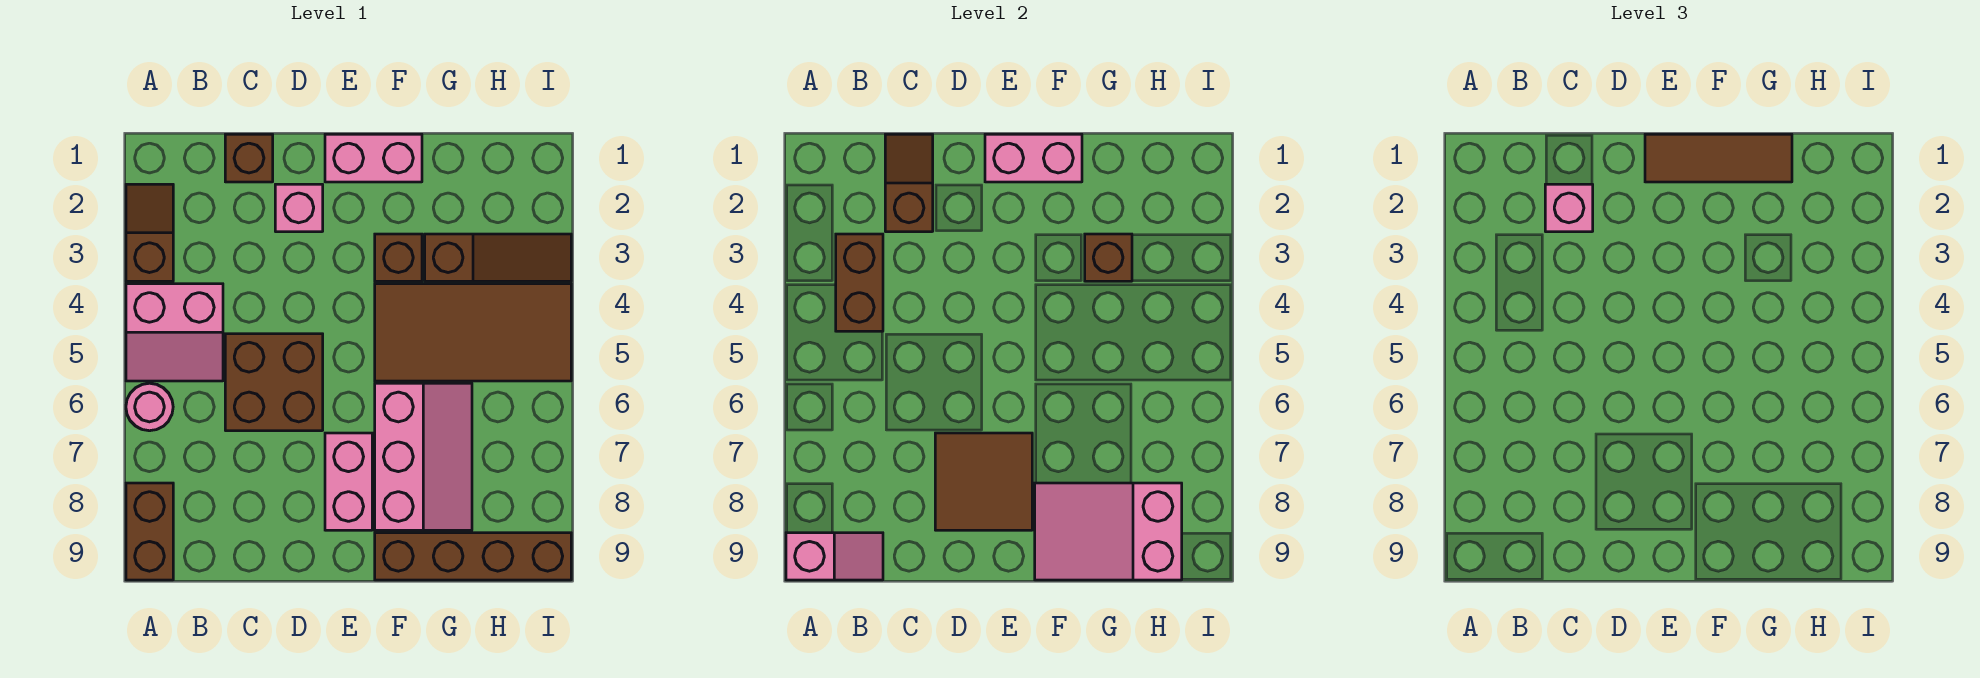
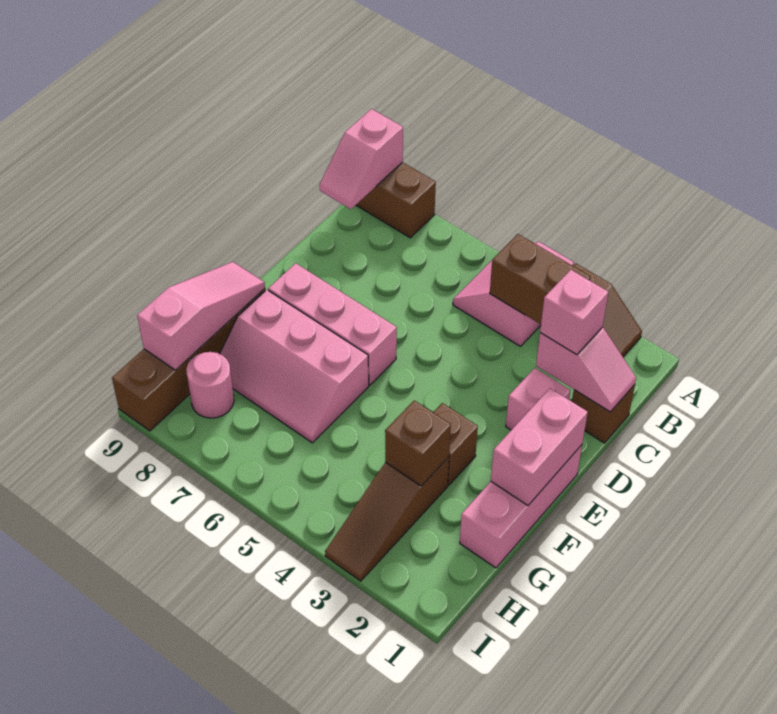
pink 1x1 round brick [126,383,173,431] -> pink 1x1 round brick moved to [186,352,234,418]
brown 1x2 slope [885,134,933,232] -> pink 1x2 slope [536,327,636,412]
brown 2x2 brick [225,334,323,431] -> none
brown 2x2 tile [935,433,1032,530] -> none
pink 1x2 brick [325,134,422,182] -> pink 1x3 brick [460,445,582,568]
brown 1x3 tile [1645,134,1792,182] -> none
pink 1x2 brick [325,433,372,530] -> pink 1x3 brick [268,263,397,385]
brown 2x4 tile [375,284,571,381] -> none
pink 2x3 slope [1035,483,1182,580] -> pink 1x3 slope [137,262,265,370]

